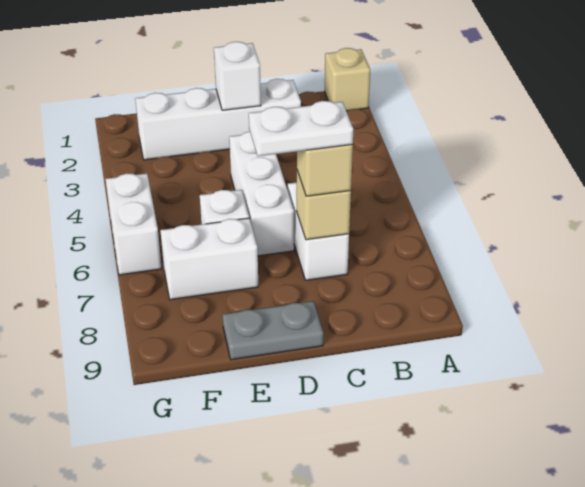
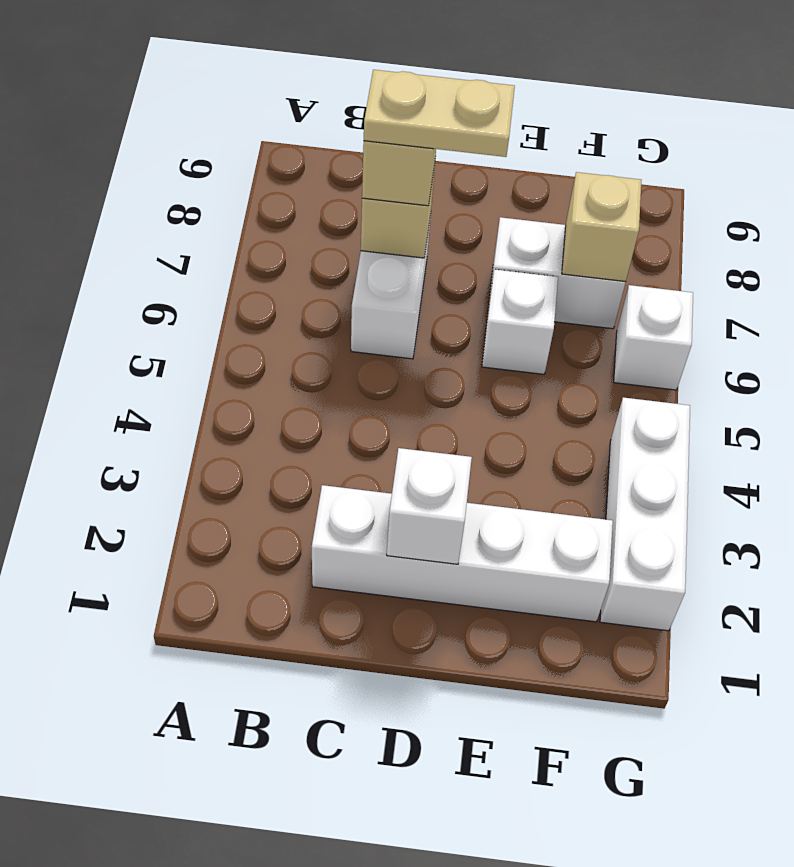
tan 1x1 brick [325,48,370,111] -> tan 1x1 brick moved to [562,172,641,282]
white 1x2 plate [249,101,353,156] -> tan 1x2 plate [364,70,515,157]
white 1x3 brick [229,131,294,256] -> white 1x3 brick moved to [600,397,690,631]
grey 1x2 plate [222,301,324,360] -> none
white 1x2 brick [105,173,162,275] -> white 1x1 brick [614,285,693,390]

